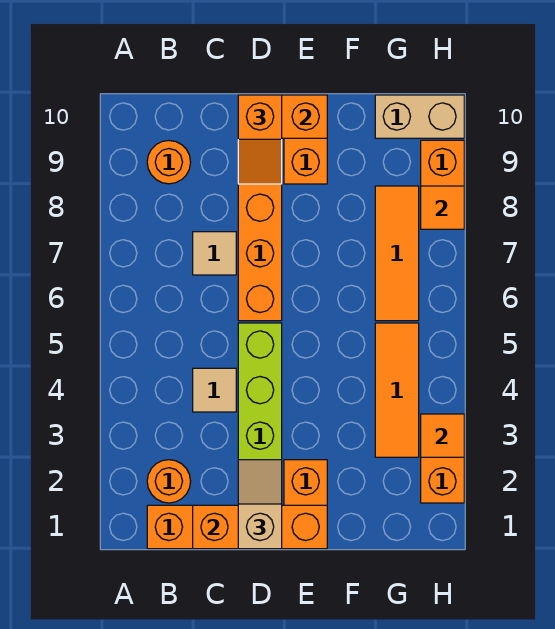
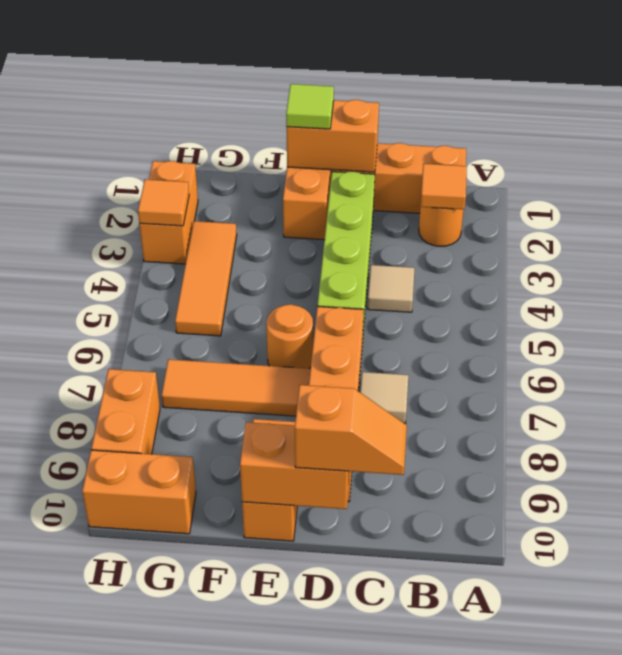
orange 1x1 round brick [147,141,191,184] -> orange 1x1 round brick moved to [266,304,313,369]
orange 1x3 brick [193,505,327,549] -> orange 1x2 brick [286,100,379,172]
tan 1x2 slope [238,460,282,549] -> none
orange 1x2 slope [238,95,282,184] -> orange 1x2 slope turned to [295,385,407,475]
none -> lime 1x1 tile [286,84,334,129]
orange 1x3 tile [375,186,419,321] -> orange 1x3 tile turned to [161,359,310,416]
tan 1x2 brick [375,95,464,138] -> orange 1x2 brick [82,450,196,534]
orange 1x1 tile [421,186,464,229] -> orange 1x1 tile moved to [421,164,467,209]

